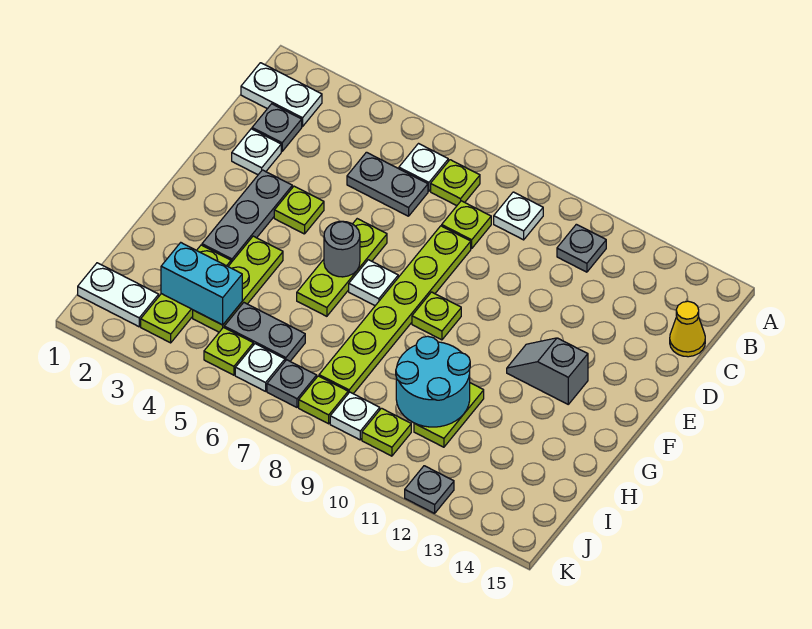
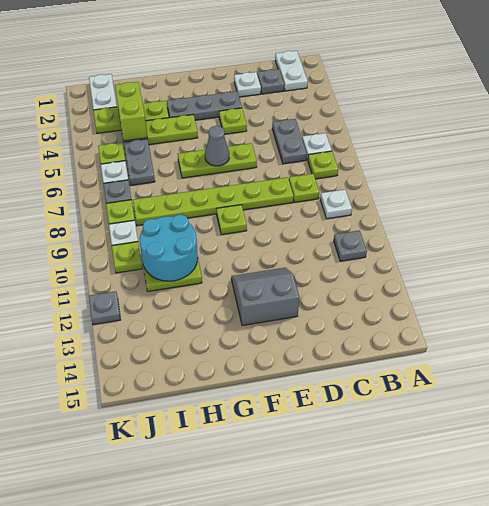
yellow 1x1 cone [670,301,705,357] -> none
grey 1x1 round brick [324,221,360,277] -> grey 1x1 cone [205,126,229,166]
white 1x1 plate [349,260,398,306] -> none
grey 1x2 slope [507,338,588,404] -> grey 2x2 slope [231,268,300,326]
cyan 1x2 brick [161,243,242,325] -> lime 1x2 brick [115,82,147,141]

